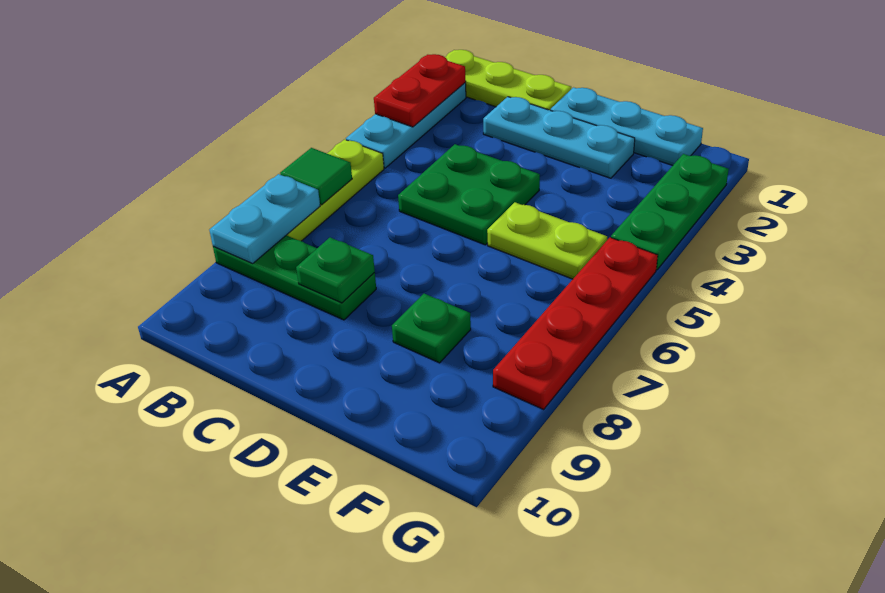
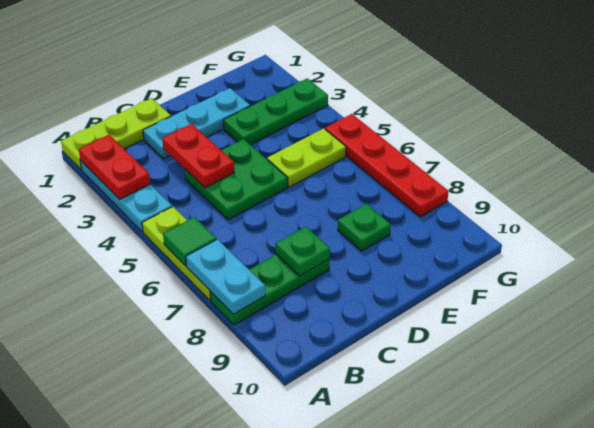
none -> red 1x2 plate [162,124,234,188]
cyan 1x3 plate [551,87,703,165] -> none
green 1x3 plate [611,154,729,270] -> green 1x3 plate turned to [224,78,328,145]

